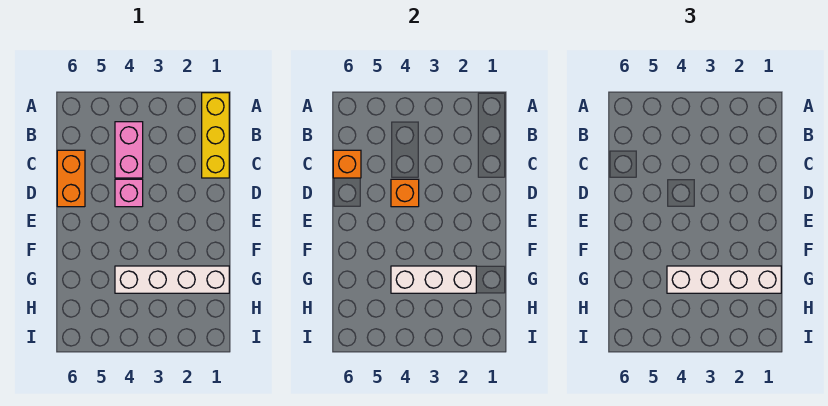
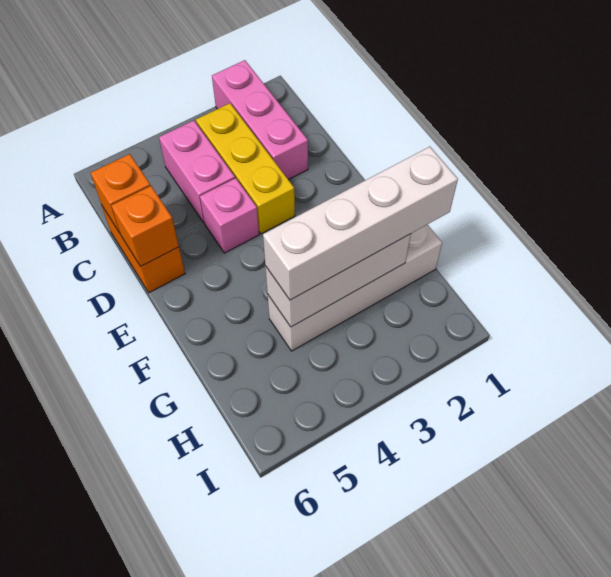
yellow 1x3 brick [202,93,229,178] -> yellow 1x3 brick moved to [196,103,295,234]
none -> pink 1x3 brick [212,60,308,180]
orange 1x1 brick [391,179,419,207] -> orange 1x1 brick moved to [111,186,179,267]

